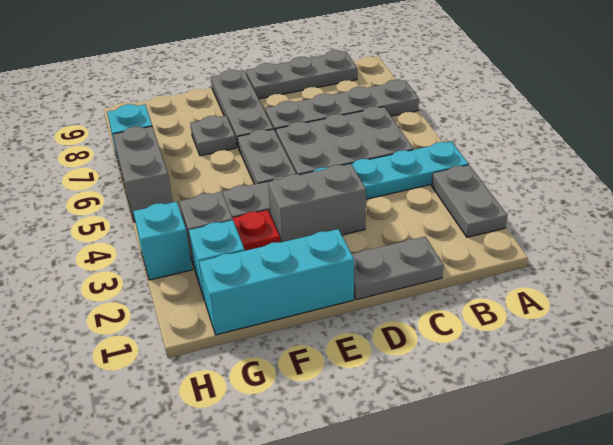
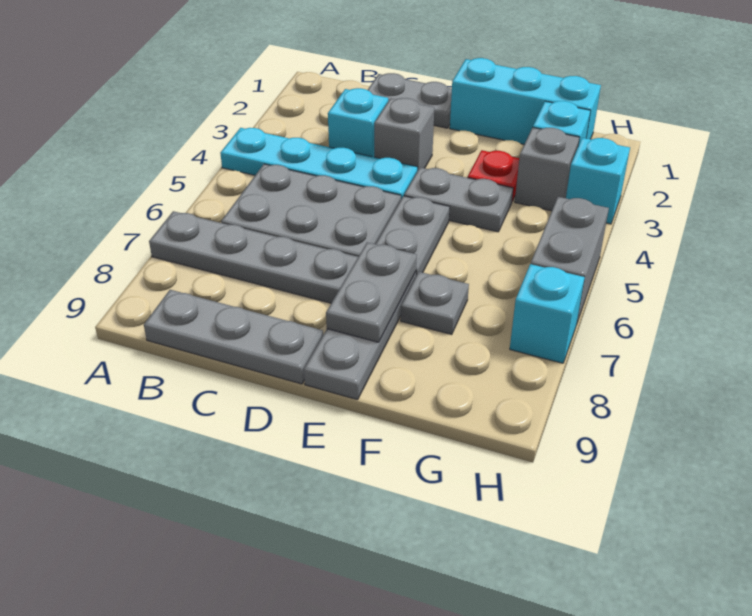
grey 1x2 plate [432,165,507,237] -> grey 1x2 plate moved to [326,242,417,342]
none -> cyan 1x1 brick [328,88,388,157]
grey 1x2 brick [268,164,366,243] -> grey 1x1 brick [374,98,434,171]

